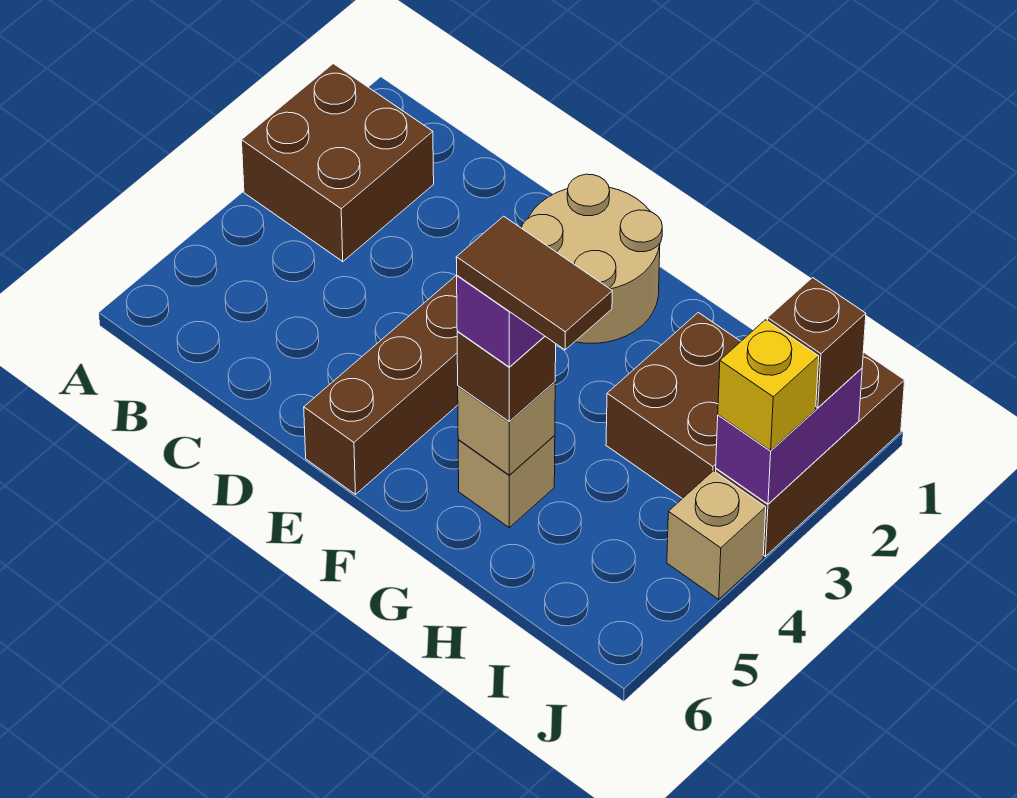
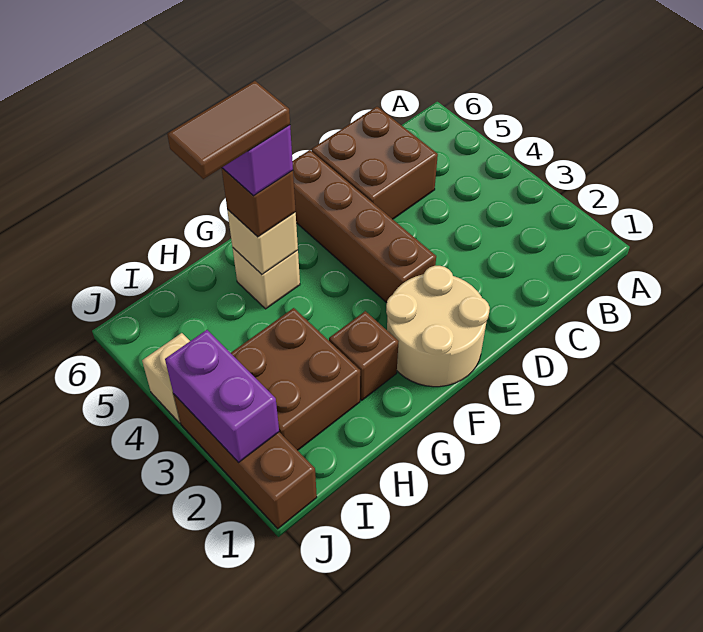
brown 2x2 brick [242,64,434,262] -> brown 2x2 brick moved to [311,107,438,219]
brown 1x1 brick [767,278,866,408] -> brown 1x1 brick moved to [329,311,399,400]
yellow 1x1 brick [718,320,819,451] -> none

